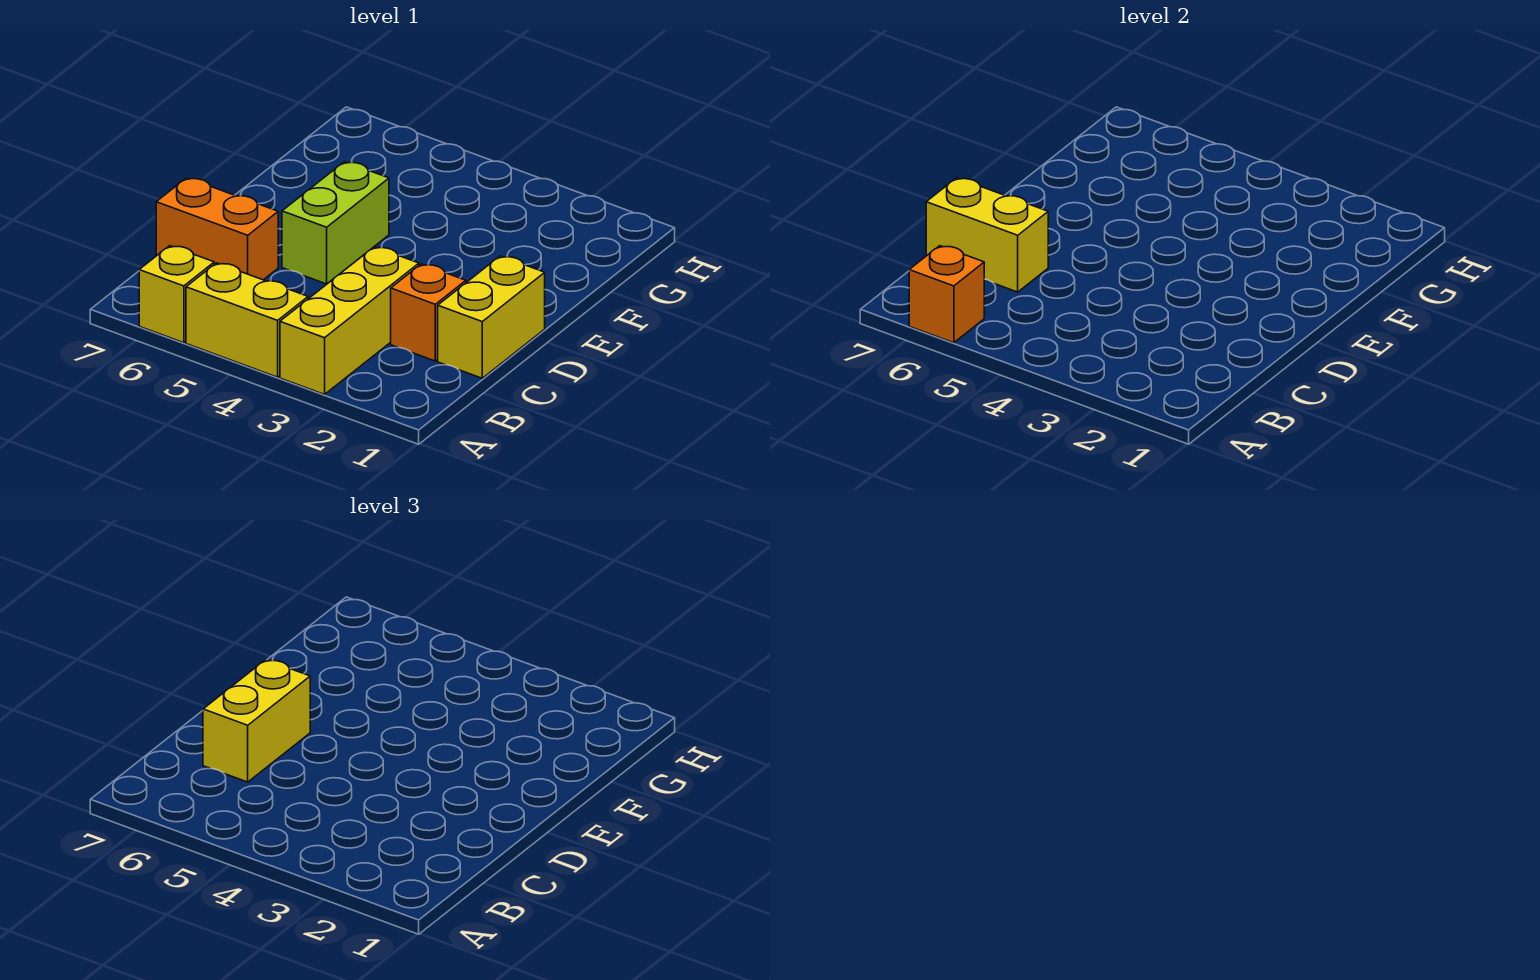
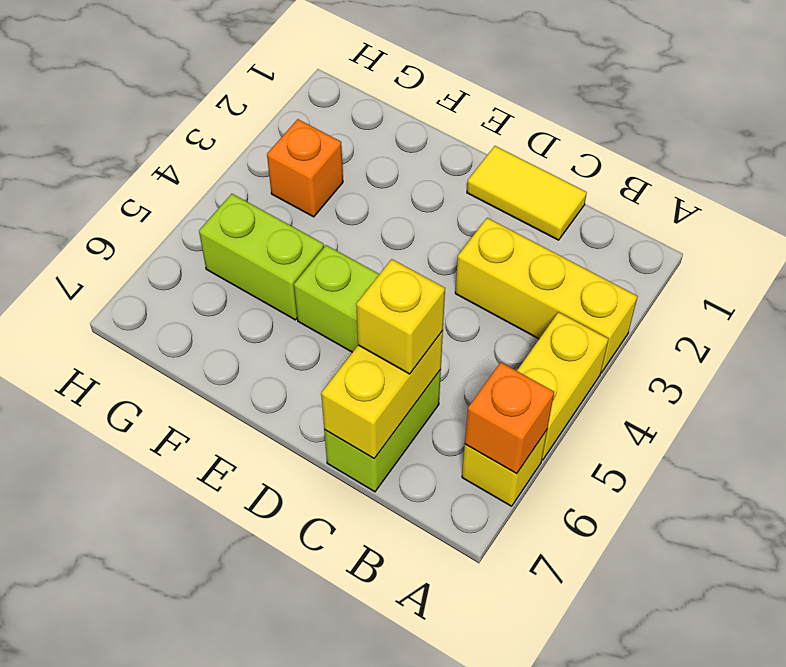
yellow 1x2 brick [438,256,545,378] -> yellow 1x2 tile [467,146,587,240]
orange 1x1 brick [391,264,466,361] -> orange 1x1 brick moved to [267,119,343,217]
orange 1x2 brick [156,178,278,280] -> lime 1x2 brick [324,370,441,492]
yellow 1x2 brick [203,660,310,782] -> yellow 1x1 brick [356,259,445,374]
none -> lime 1x2 brick [199,194,324,320]

